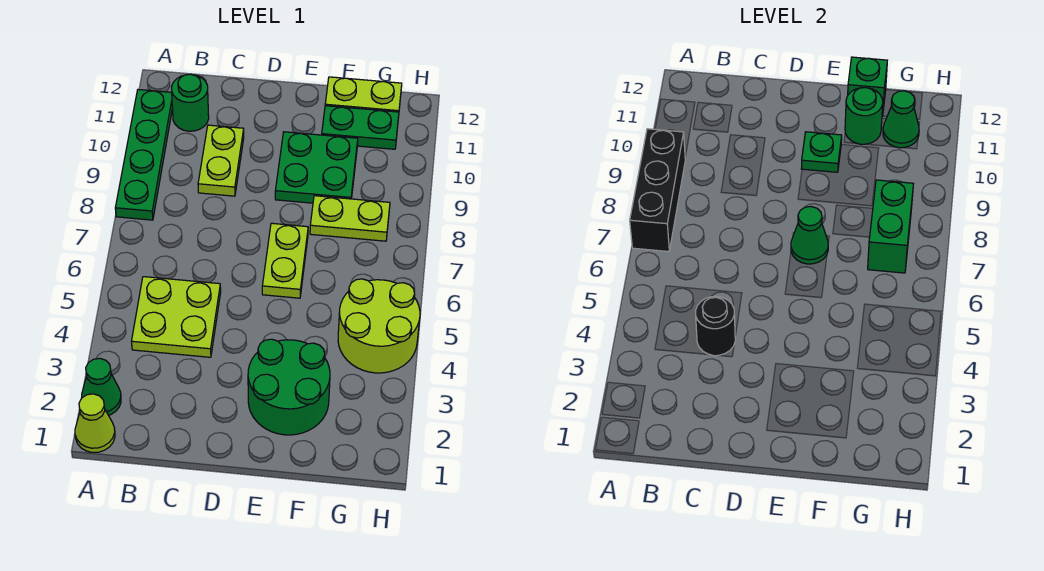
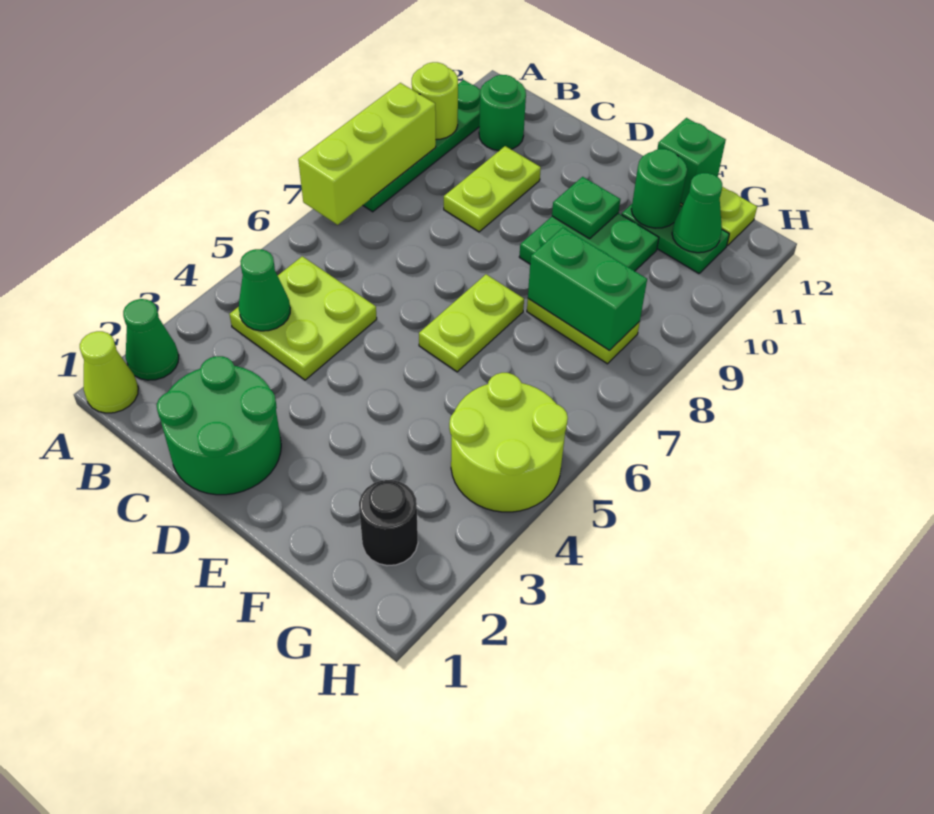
black 1x3 brick [630,129,685,252] -> lime 1x3 brick [298,83,436,225]
none -> lime 1x1 round brick [412,62,458,140]
black 1x1 round brick [696,296,735,356] -> black 1x1 round brick moved to [359,480,418,566]
green 2x2 round brick [248,339,330,435] -> green 2x2 round brick moved to [157,356,281,495]
green 1x1 cone [791,207,828,264] -> green 1x1 cone moved to [239,249,290,331]
green 1x2 brick [868,180,913,273] -> green 1x2 brick turned to [528,228,647,350]

